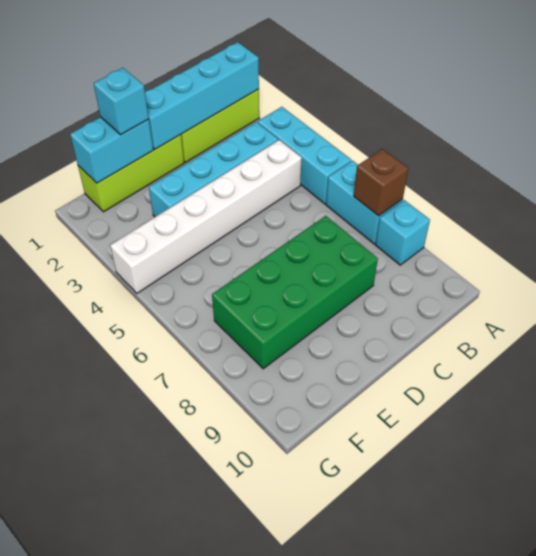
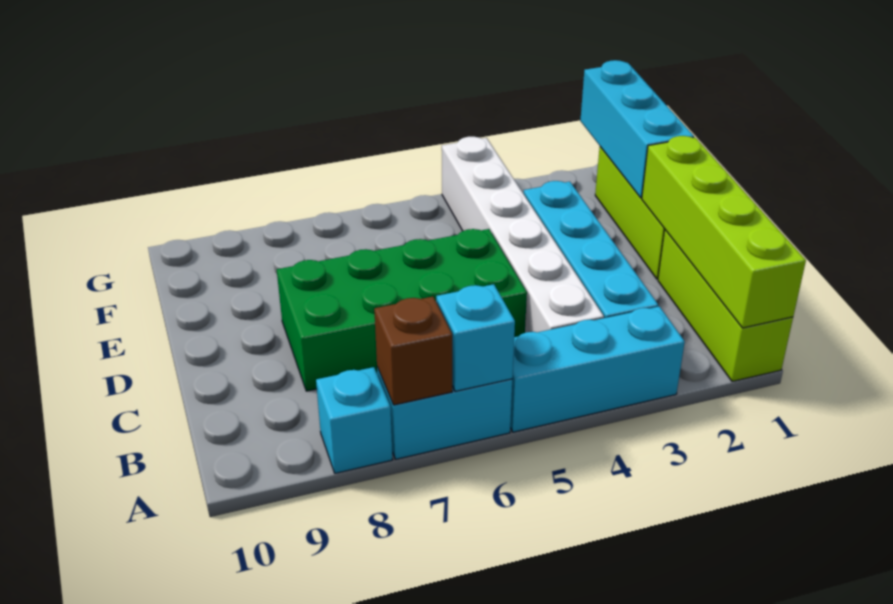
cyan 1x4 brick [145,42,259,149] -> lime 1x4 brick [642,136,806,328]
green 2x4 brick [212,216,378,369] -> green 2x4 brick turned to [277,229,527,391]
cyan 1x2 brick [70,117,153,183] -> cyan 1x3 brick [580,60,694,198]
cyan 1x1 brick [94,68,149,135] -> cyan 1x1 brick moved to [436,284,515,391]

